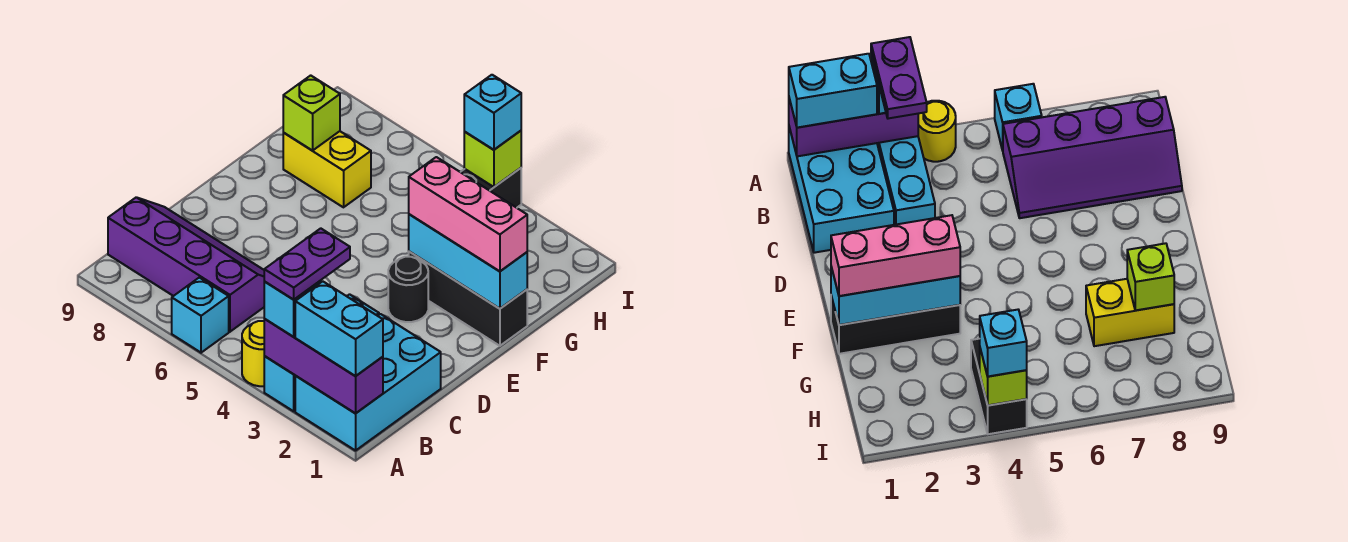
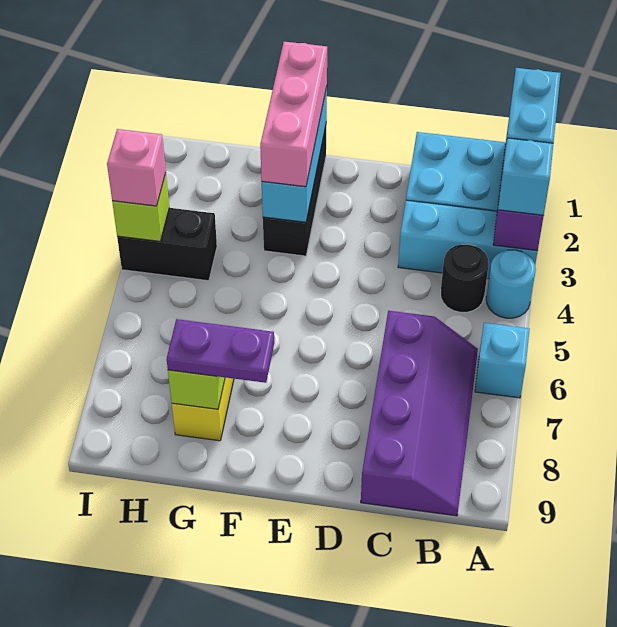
purple 1x2 plate [264,228,350,300] -> purple 1x2 plate moved to [167,319,274,383]
yellow 1x1 round brick [242,321,264,386] -> cyan 1x1 round brick [486,250,536,318]
purple 2x4 slope [108,197,265,332] -> purple 2x4 slope turned to [361,311,478,516]
black 1x1 round brick [388,257,428,322] -> black 1x1 round brick moved to [441,244,489,312]
cyan 1x1 brick [464,75,521,150] -> pink 1x1 brick [107,129,166,206]

